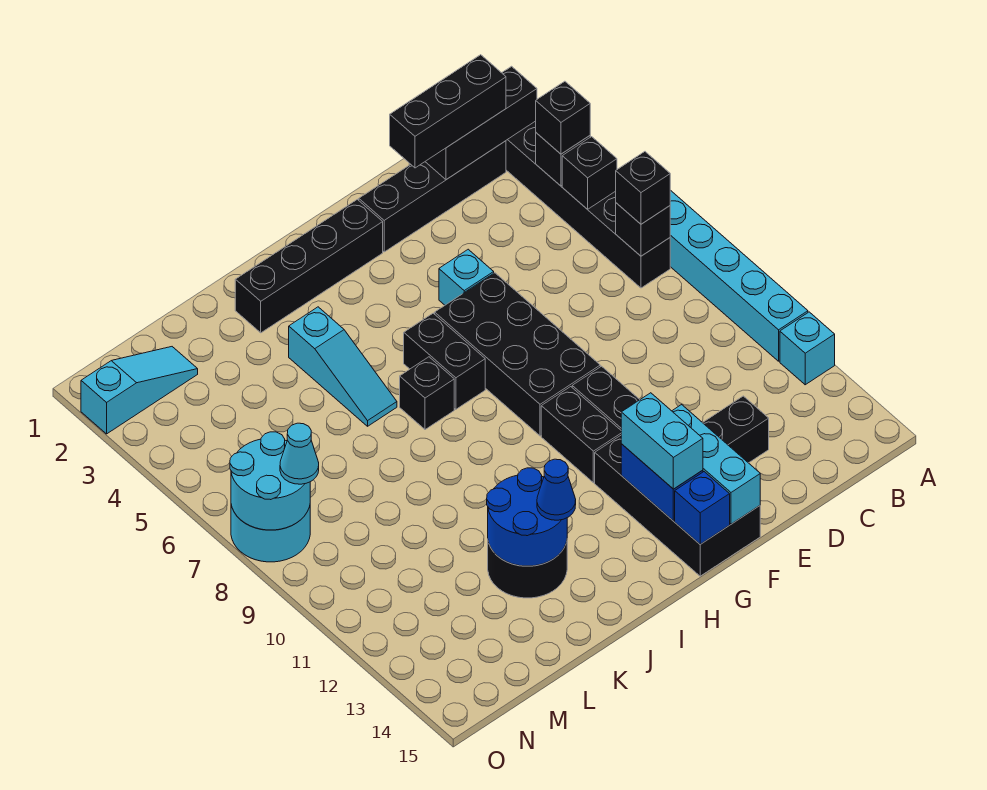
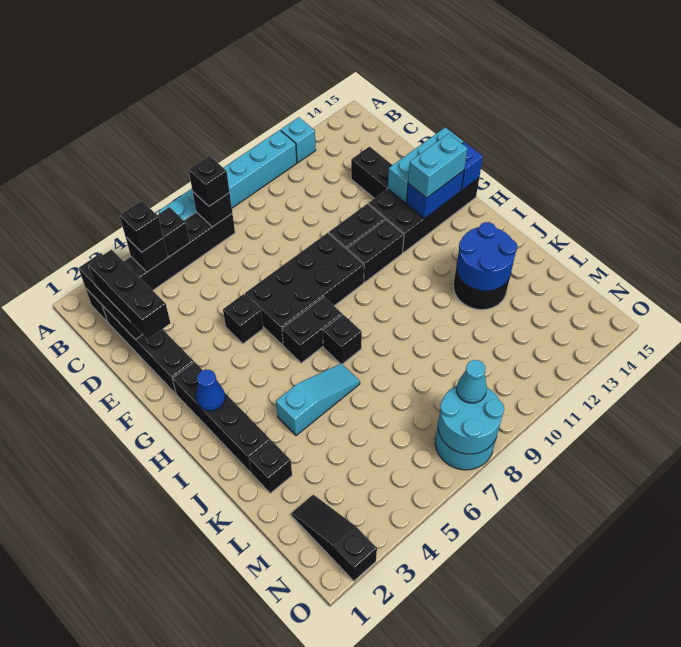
cyan 1x1 brick [439,249,494,305] -> black 1x1 brick [223,294,263,344]
blue 1x1 cone [537,459,576,520] -> blue 1x1 cone moved to [196,369,225,411]
none -> black 1x1 brick [249,440,292,493]
cyan 1x3 slope [81,347,198,434] -> black 1x3 slope [291,495,377,581]

